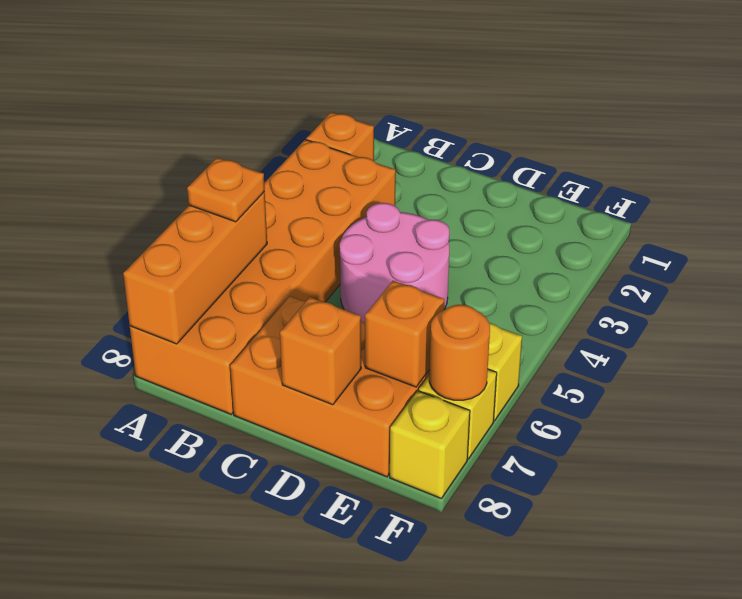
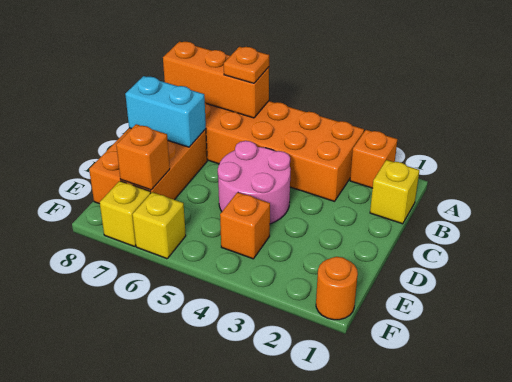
none -> cyan 1x2 brick [125,76,206,147]
orange 1x1 brick [280,297,361,405] -> orange 1x1 brick moved to [220,192,270,259]
orange 1x1 round brick [429,305,490,400] -> orange 1x1 round brick moved to [316,257,358,320]
yellow 1x1 brick [390,391,470,498] -> yellow 1x1 brick moved to [370,160,419,224]

